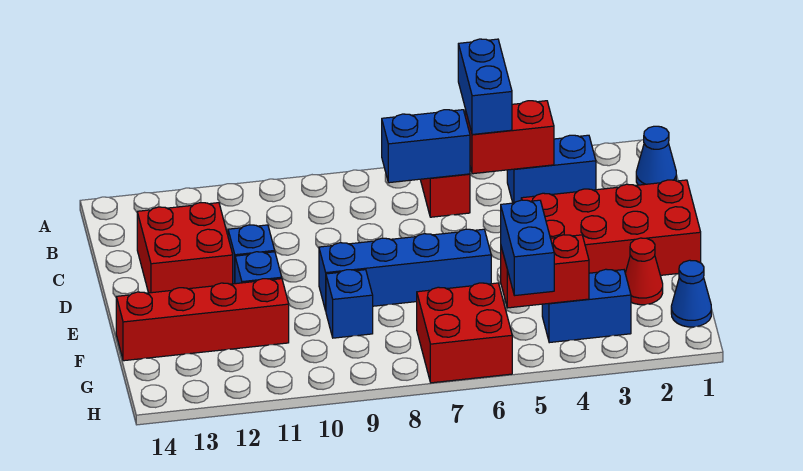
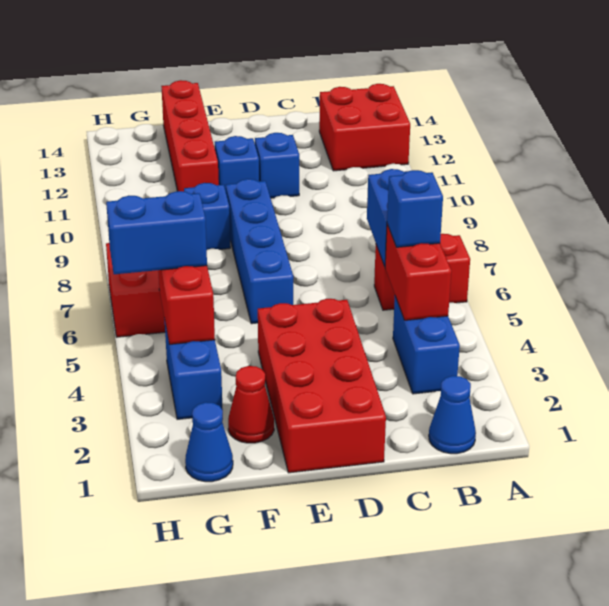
blue 1x2 brick [458,39,512,135] -> blue 1x1 brick [387,170,443,247]
red 2x2 brick [137,203,233,293] -> red 2x2 brick moved to [319,84,410,171]

